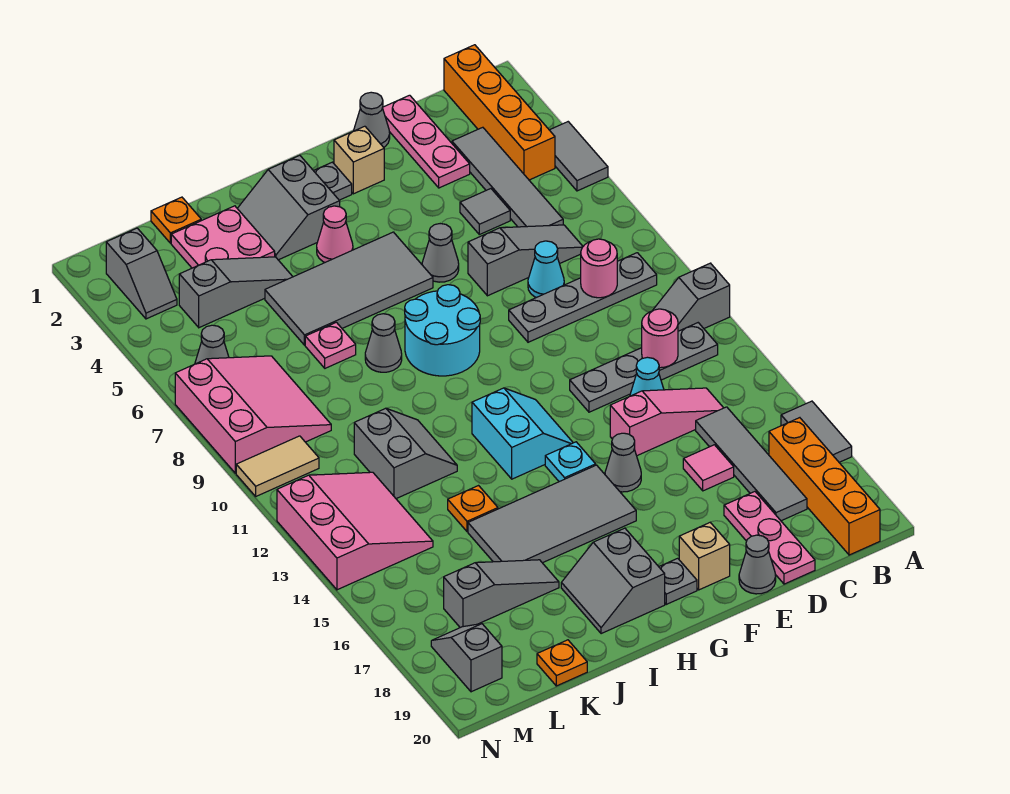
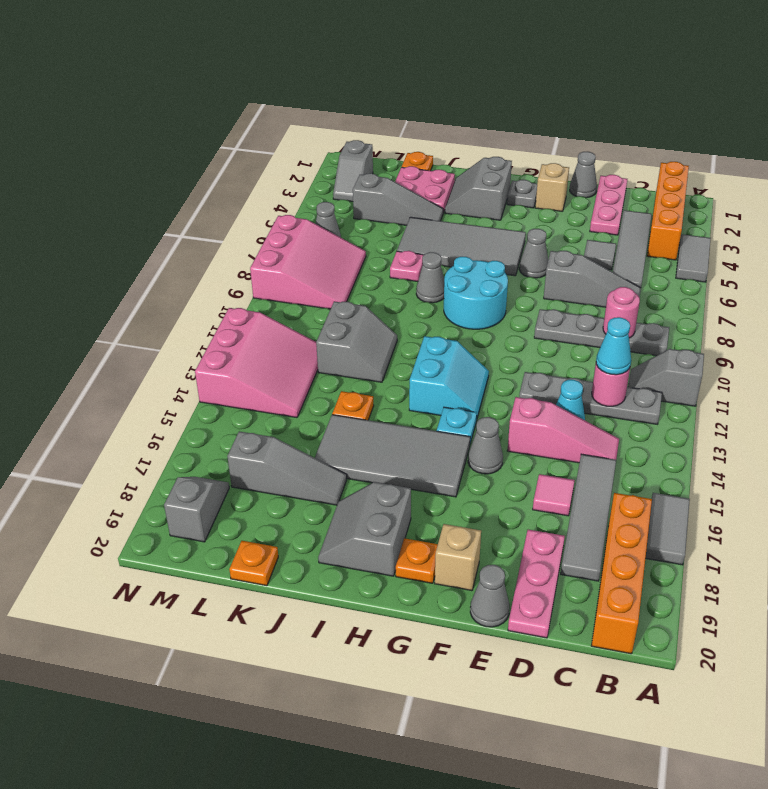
cyan 1x1 cone [528,241,564,298] -> cyan 1x1 cone moved to [596,317,631,375]
grey 1x1 plate [659,558,697,604] -> orange 1x1 plate [396,538,438,583]
pink 1x1 cone [317,206,353,262] -> none
tan 1x2 tile [236,436,319,496] -> none

